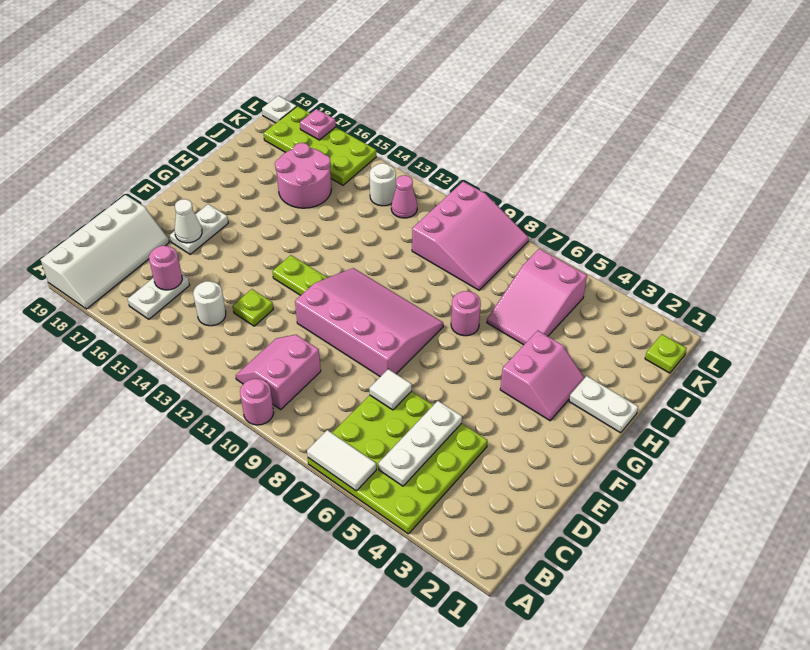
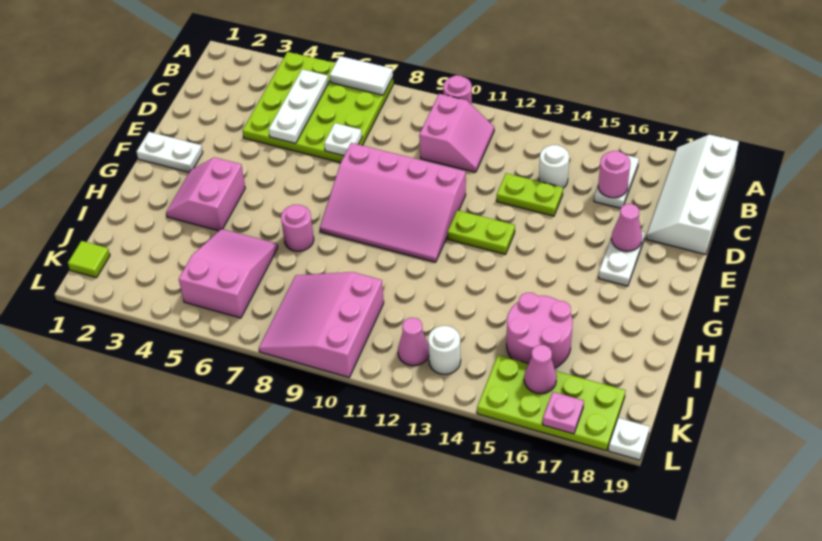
white 1x1 tile [369,369,412,410] -> white 1x1 plate [324,123,362,156]
lime 1x1 plate [233,289,273,326] -> lime 1x2 plate [497,173,563,216]
white 1x1 cone [175,199,202,243] -> pink 1x1 cone [611,204,642,251]
white 1x2 plate [569,376,638,433] -> white 1x2 plate moved to [137,132,203,172]
lime 1x1 plate [645,334,687,373] -> lime 1x1 tile [68,241,110,278]
none -> pink 1x1 cone [524,345,557,394]

